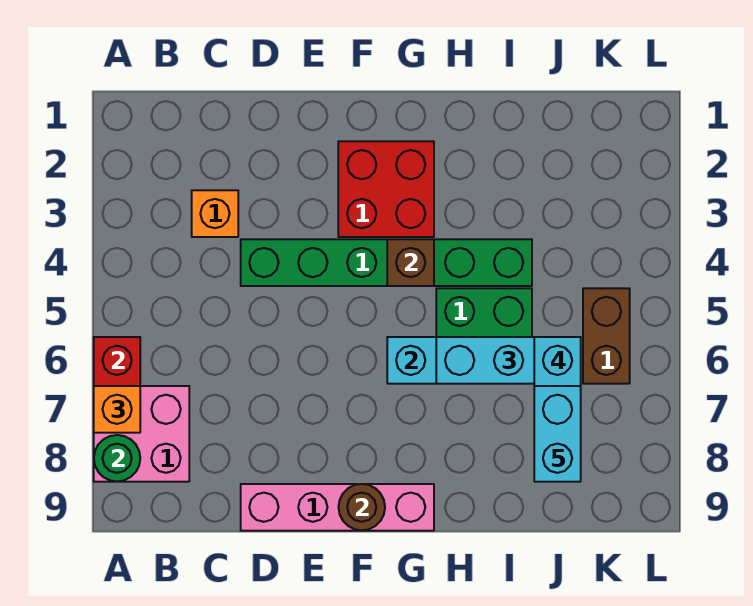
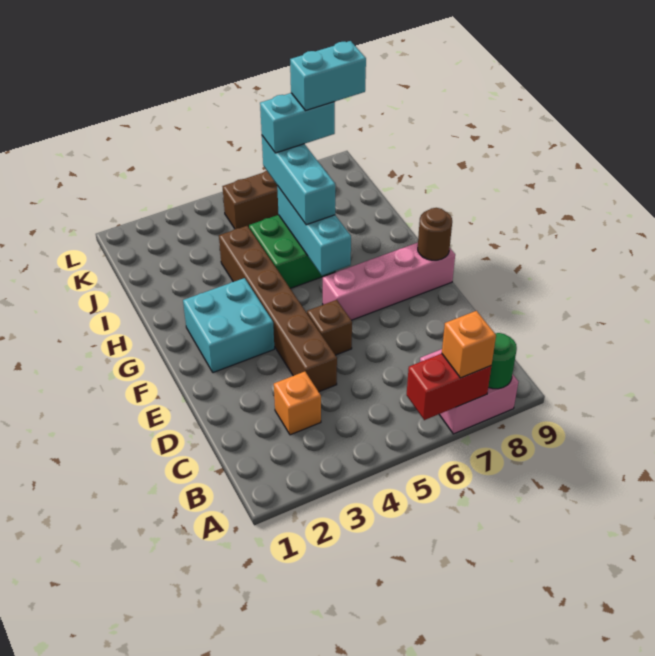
green 1x6 brick [241,239,532,286] -> brown 1x6 brick [219,226,337,392]
pink 1x4 brick [241,484,434,531] -> pink 1x4 brick turned to [323,243,455,320]
red 2x2 brick [338,141,434,237] -> cyan 2x2 brick [183,278,274,373]
brown 1x1 brick [387,239,434,286] -> brown 1x1 brick moved to [307,300,352,355]

